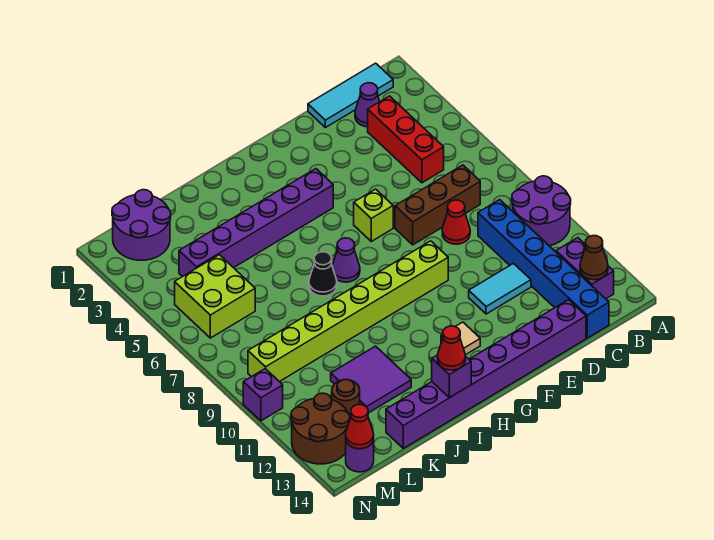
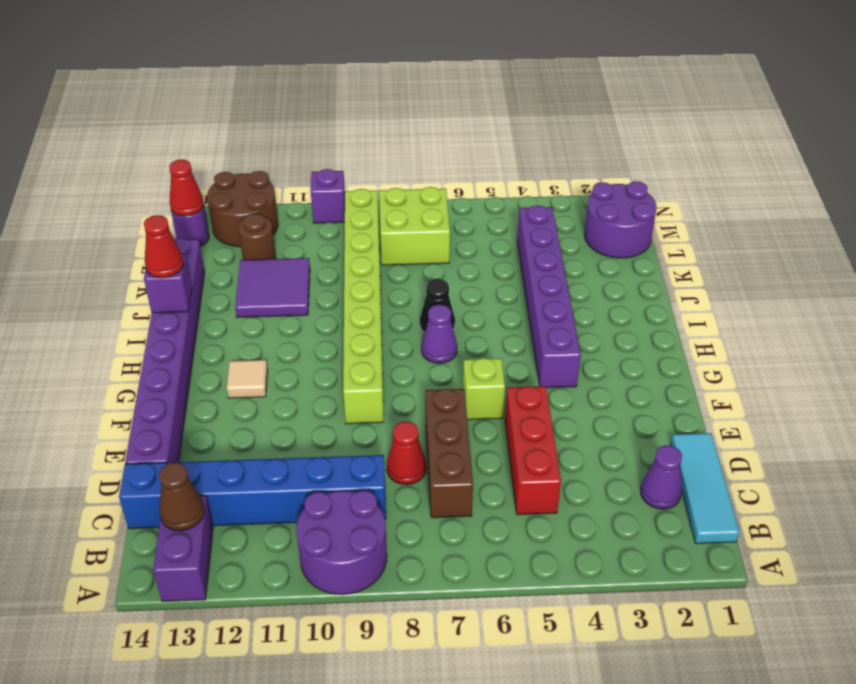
purple 1x2 brick [556,238,614,299] -> purple 1x2 brick turned to [153,496,213,601]
red 1x3 brick [368,96,444,183] -> red 1x3 brick turned to [505,386,561,515]
cyan 1x2 tile [469,264,531,314] -> none
lime 2x2 brick [175,255,255,338] -> lime 2x2 brick moved to [379,187,450,265]

